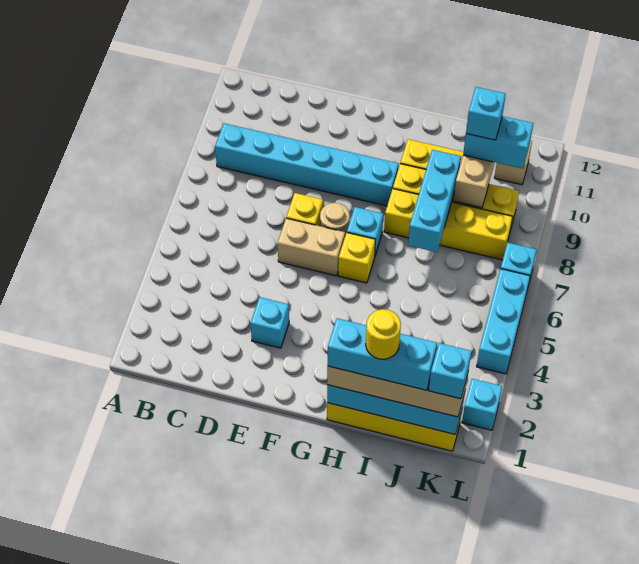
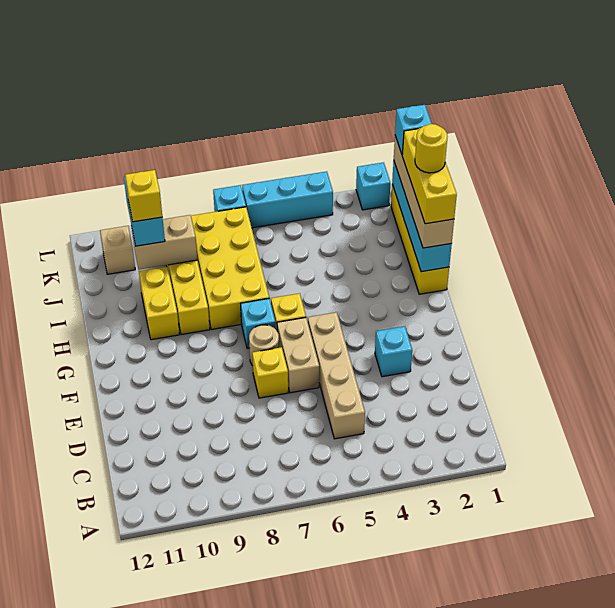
cyan 1x6 brick [215,123,399,206] -> none
none -> tan 1x4 brick [308,312,365,439]
cyan 1x3 brick [328,318,437,390] -> yellow 1x3 brick [402,128,457,224]
yellow 1x4 brick [384,189,513,260] -> yellow 2x4 brick [191,207,269,329]
cyan 1x3 brick [408,150,461,252] -> none
cyan 1x1 brick [466,87,506,140] -> yellow 1x1 brick [125,170,162,222]

